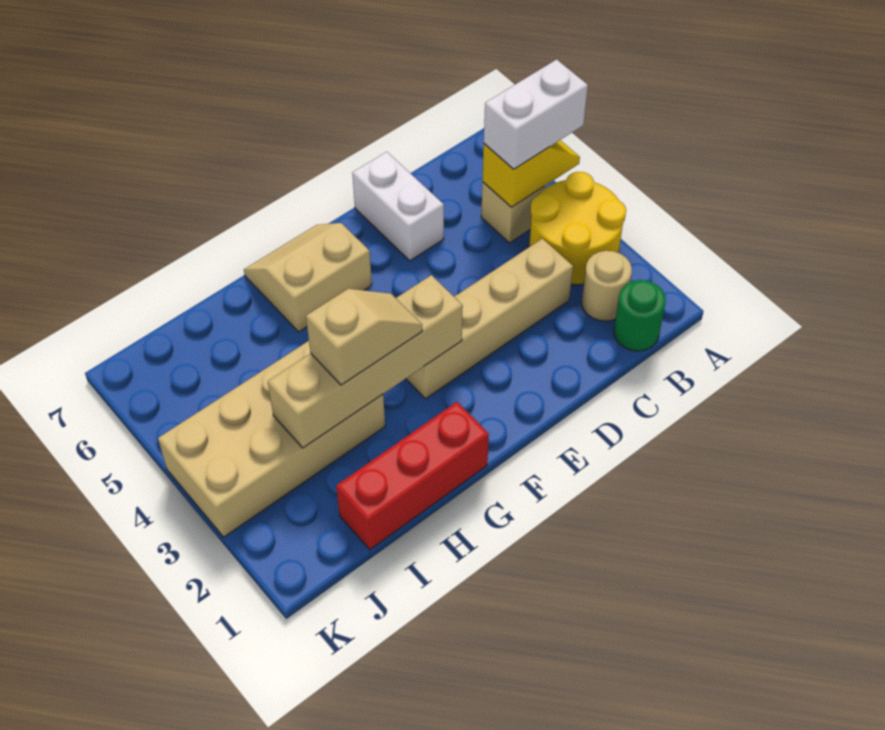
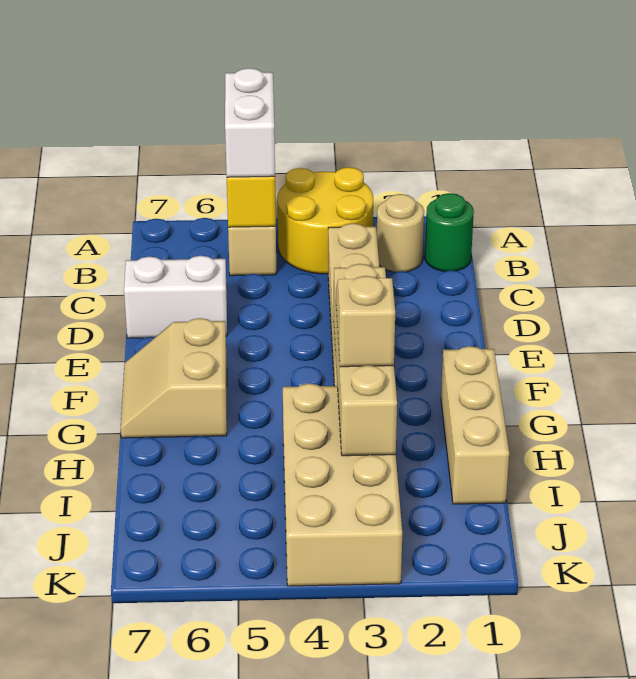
red 1x3 brick [336,402,489,550] -> tan 1x3 brick [441,346,509,504]

